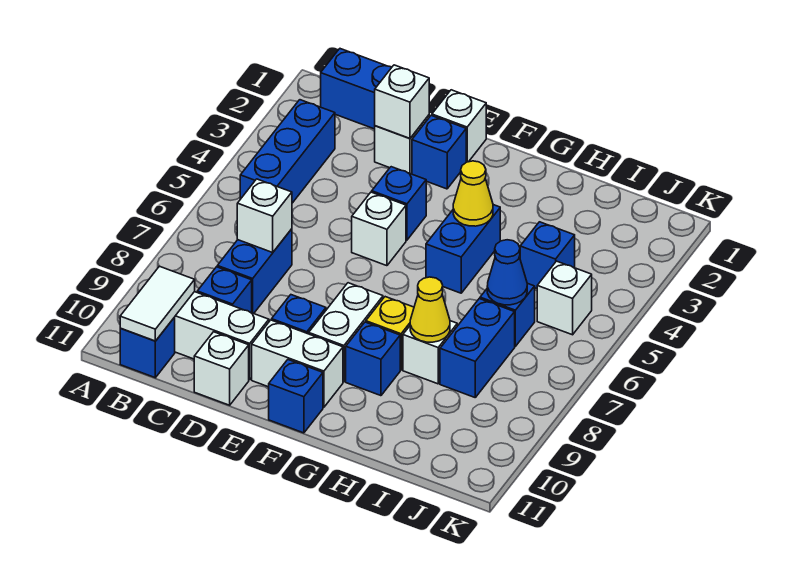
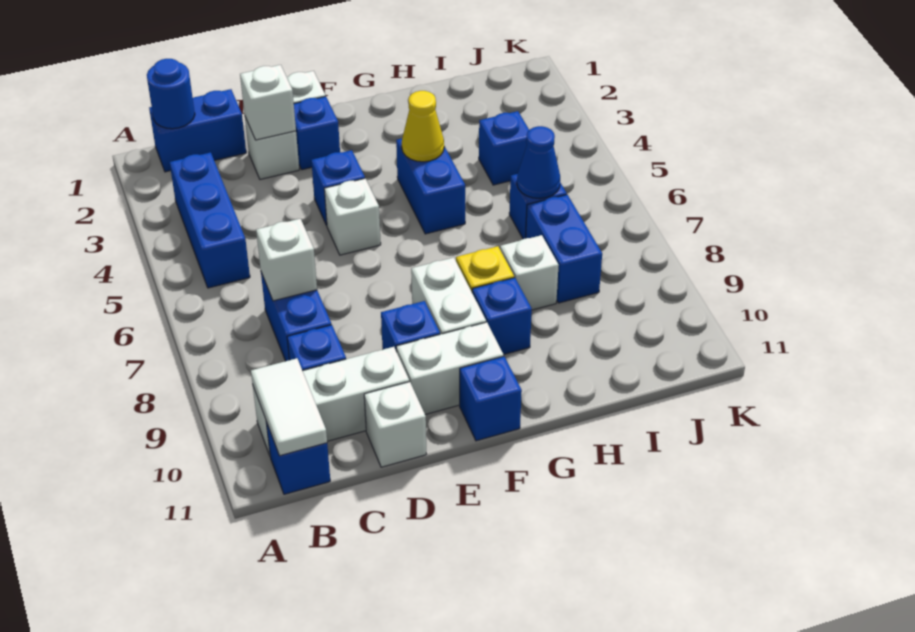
none -> blue 1x1 round brick [147,59,195,129]
yellow 1x1 cone [410,277,450,342] -> none
white 1x1 brick [537,261,592,335] -> none

